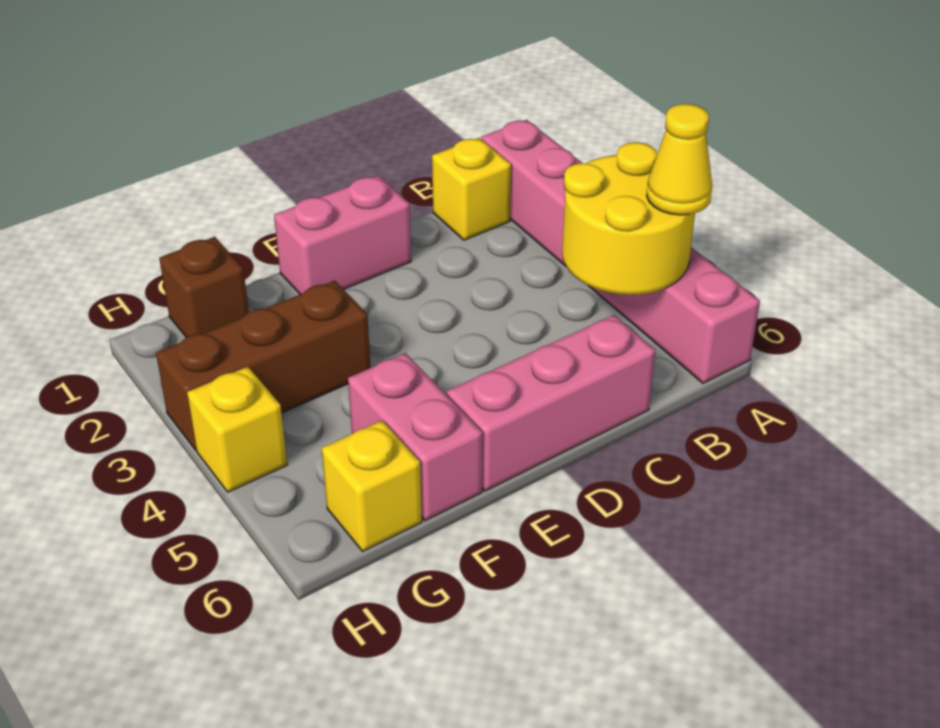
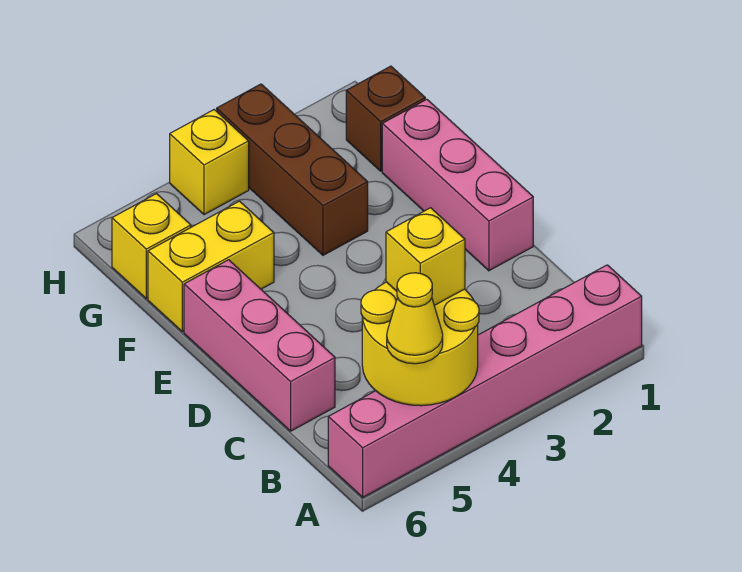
yellow 1x1 brick [432,138,511,240] -> yellow 1x1 brick moved to [386,208,465,305]
pink 1x2 brick [274,175,411,294] -> pink 1x3 brick [382,99,533,271]
pink 1x2 brick [348,353,482,521] -> yellow 1x2 brick [148,201,274,332]

